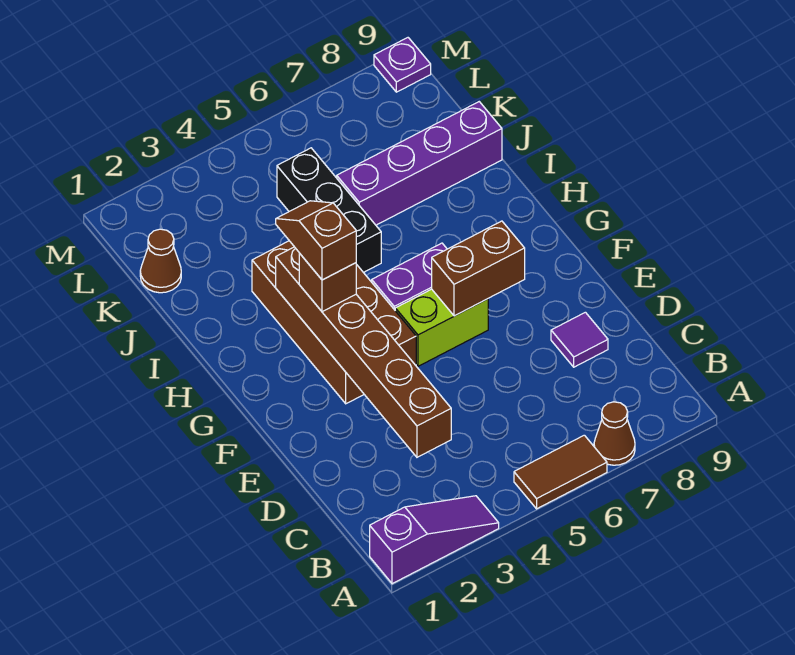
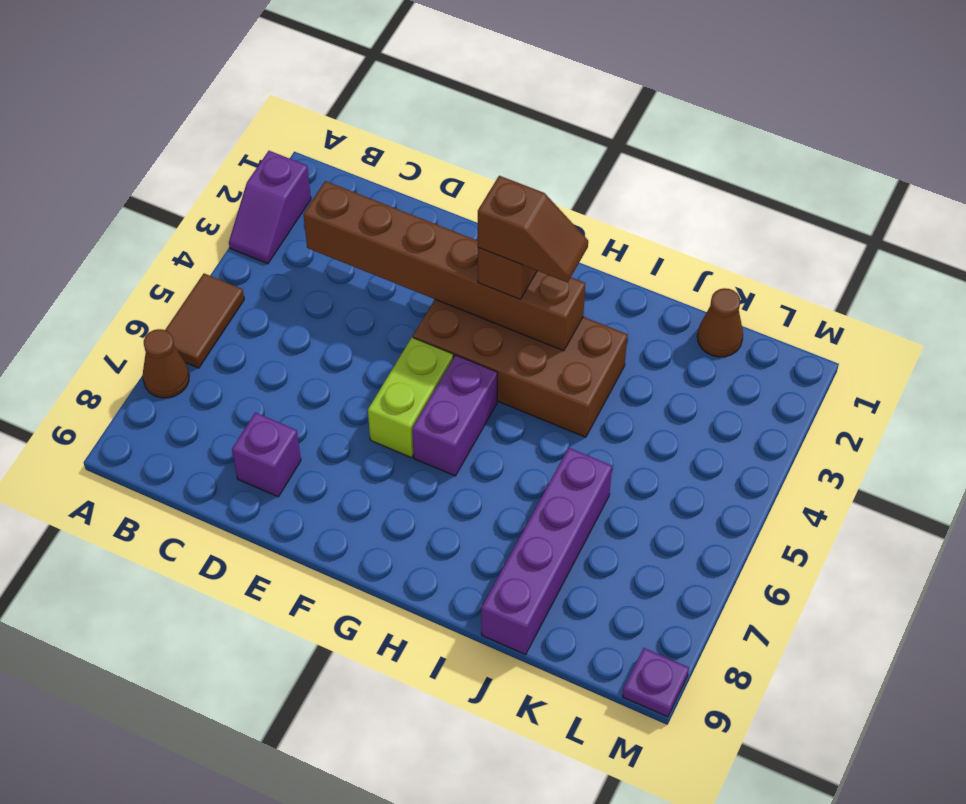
purple 1x3 slope [370,496,499,584] -> purple 1x2 slope [229,151,311,264]
purple 1x1 tile [551,312,608,367] -> purple 1x1 brick [232,413,301,497]
brown 1x2 brick [432,221,525,316] -> none
black 1x3 brick [277,148,381,273] -> none

